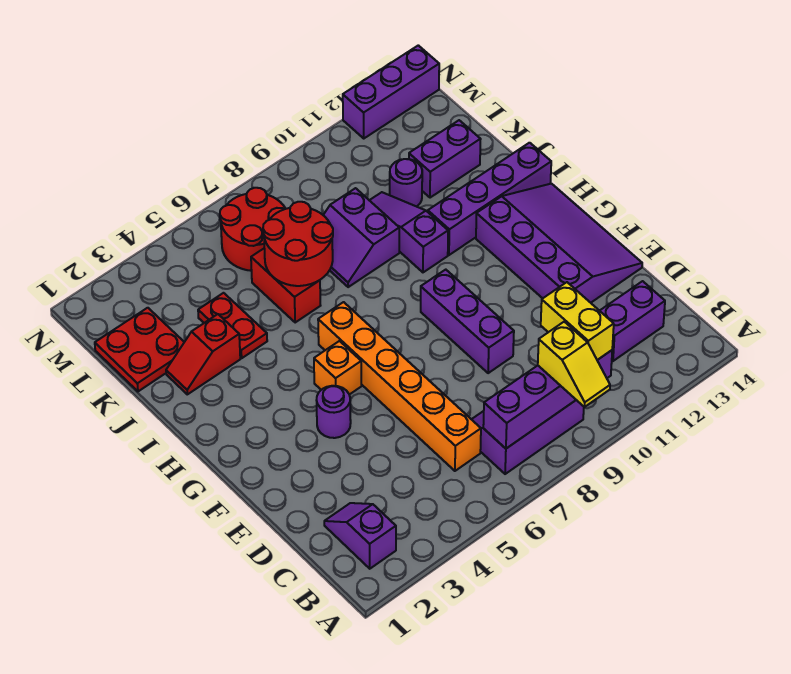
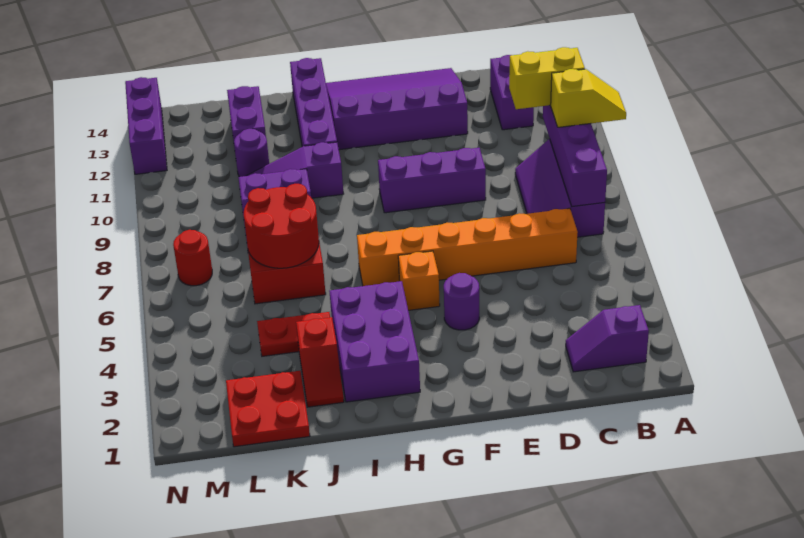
none -> purple 2x3 brick [330,281,420,402]
red 2x2 round brick [220,188,285,271] -> red 1x1 round brick [173,230,212,286]

